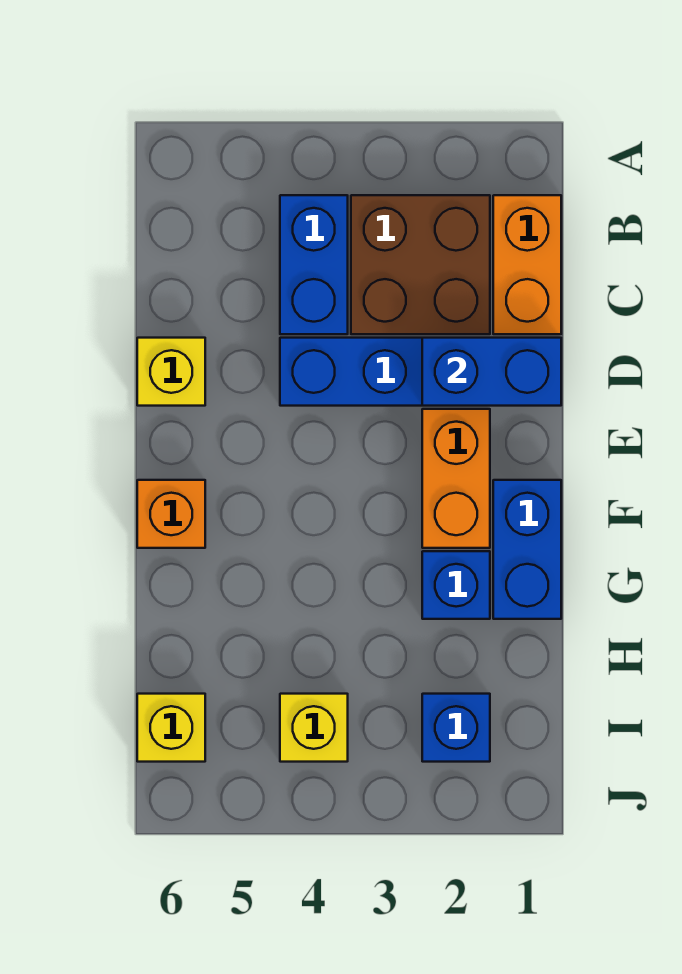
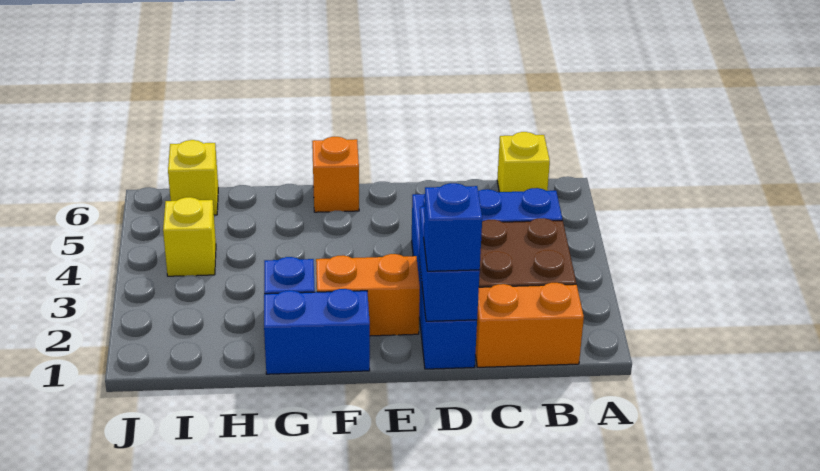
yellow 1x1 brick [137,338,205,406] -> yellow 1x1 brick moved to [497,132,550,192]
blue 1x1 brick [422,694,490,762] -> blue 1x1 brick moved to [424,183,482,271]

